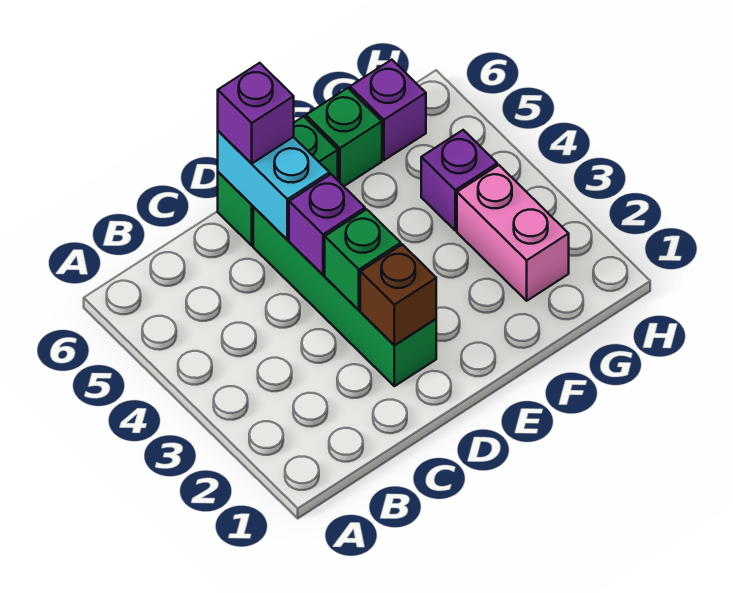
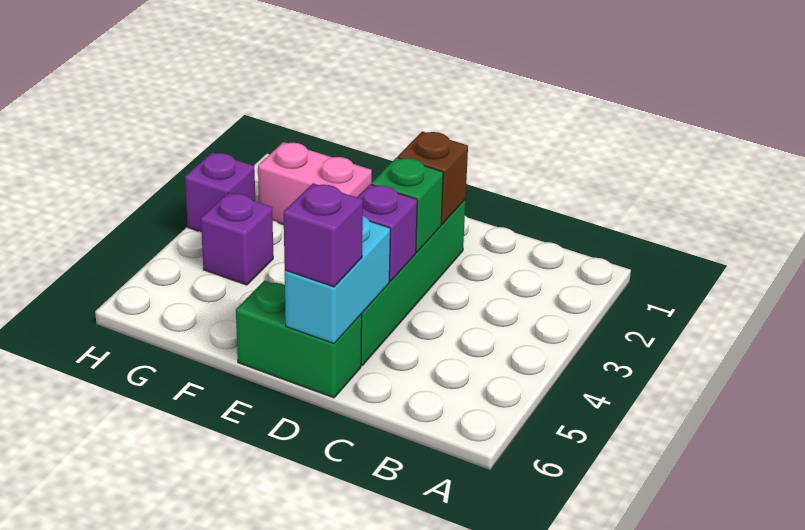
green 1x1 brick [306,88,382,186] -> none
pink 1x2 brick [457,165,569,301] -> pink 1x2 brick turned to [258,142,372,225]
purple 1x1 brick [350,60,426,160] -> purple 1x1 brick moved to [185,152,255,232]

